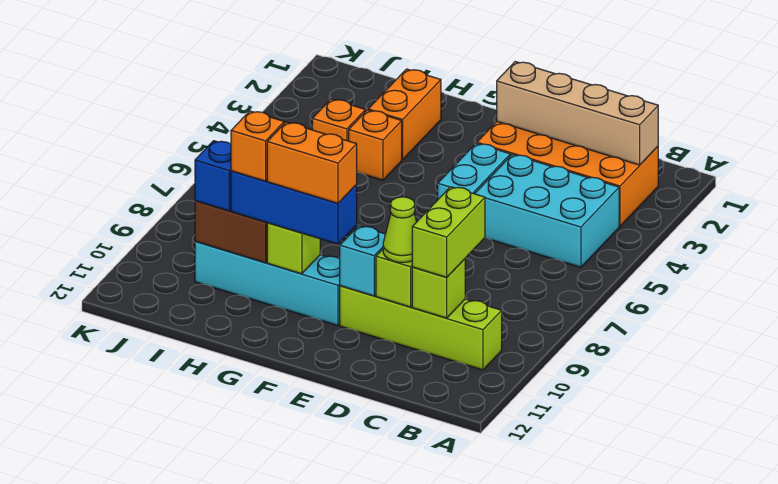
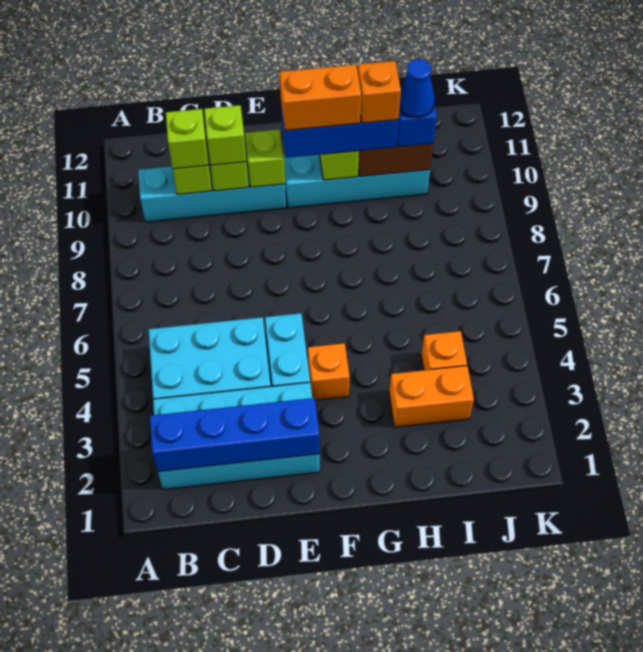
orange 2x4 brick [477,122,658,226] -> cyan 2x4 brick [153,383,320,490]
tan 1x4 brick [497,62,658,165] -> blue 1x4 brick [150,398,320,472]
lime 1x4 brick [340,286,502,370] -> cyan 1x4 brick [138,159,286,222]
lime 1x2 brick [412,187,485,277] -> lime 1x1 brick [166,109,209,169]
lime 1x1 cone [383,197,417,262] -> lime 1x1 brick [204,105,246,165]
cyan 1x1 brick [340,226,385,296] -> lime 1x1 brick [245,129,285,187]
orange 1x2 brick [368,69,441,160] -> orange 1x2 brick turned to [389,366,474,427]
orange 1x1 brick [349,110,402,180] -> orange 1x1 brick moved to [308,343,350,400]
none -> blue 1x1 cone [400,59,435,118]

